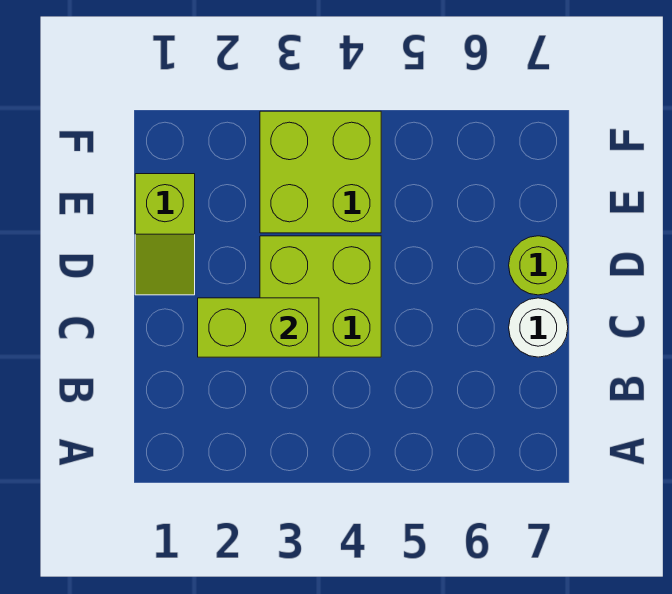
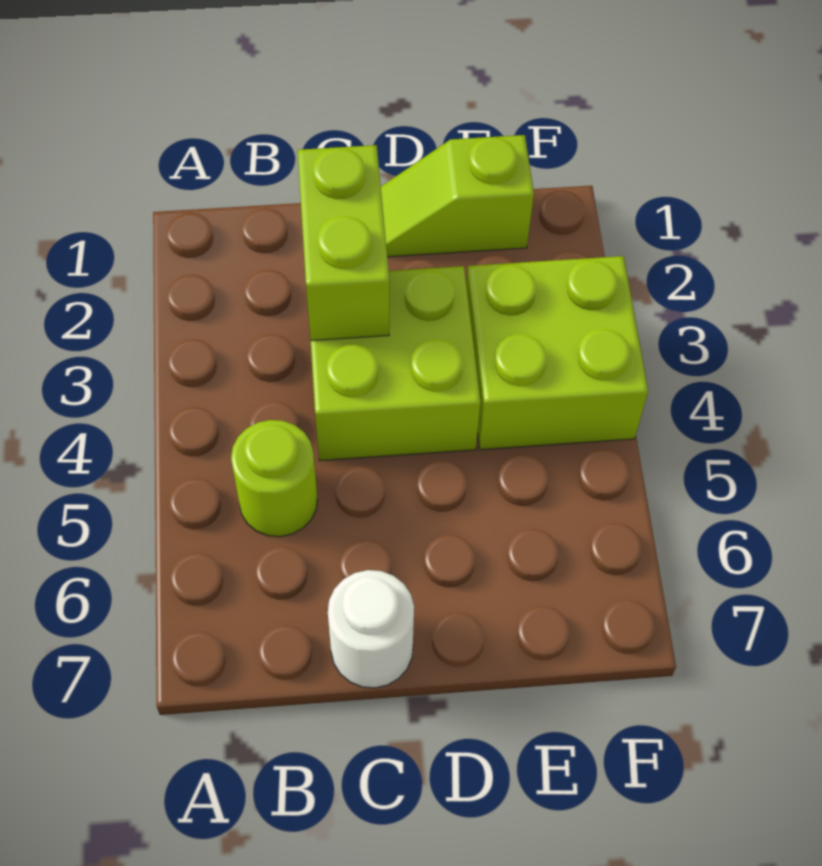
lime 1x1 round brick [509,236,568,295] -> lime 1x1 round brick moved to [231,420,317,537]

